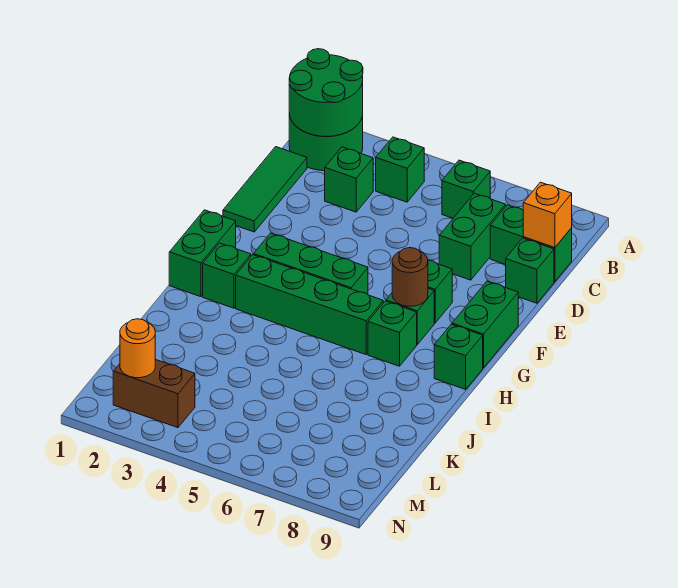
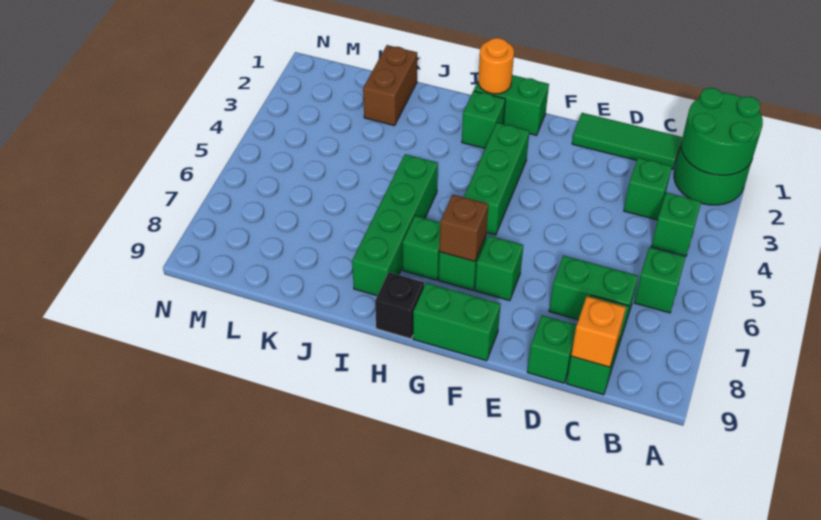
brown 1x1 round brick [392,248,428,306] -> brown 1x1 brick [439,195,488,262]
green 1x4 brick [236,255,383,354] -> green 1x4 brick moved to [352,154,438,296]
green 1x1 brick [434,324,483,389] -> black 1x1 brick [375,272,424,339]
brown 1x2 brick [113,359,195,428] -> brown 1x2 brick moved to [363,45,417,126]
orange 1x1 round brick [120,319,155,378] -> orange 1x1 round brick moved to [478,38,514,94]

